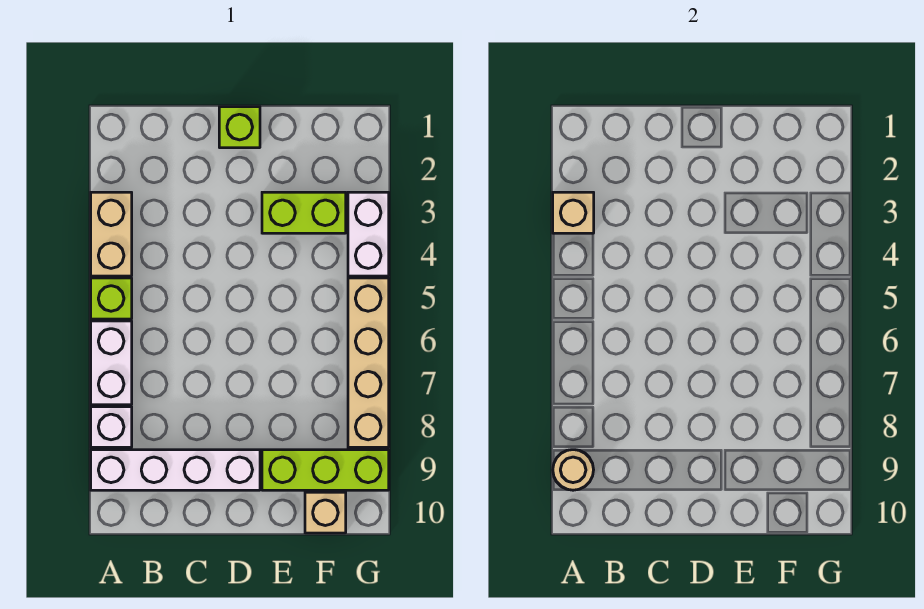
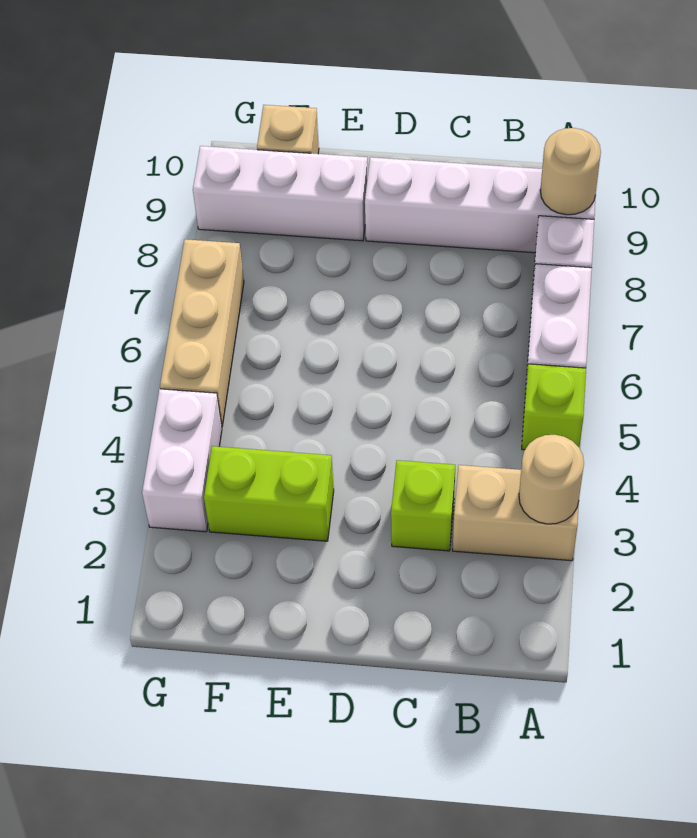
tan 1x2 brick [91,192,132,276] -> tan 1x2 brick turned to [453,465,579,561]
tan 1x1 brick [553,192,594,233] -> tan 1x1 round brick [519,435,584,524]
lime 1x1 brick [219,107,260,148] -> lime 1x1 brick moved to [391,460,455,551]
lime 1x3 brick [262,450,389,490] -> white 1x3 brick [193,146,368,241]
tan 1x4 brick [348,278,389,447] -> tan 1x3 brick [160,239,244,426]

